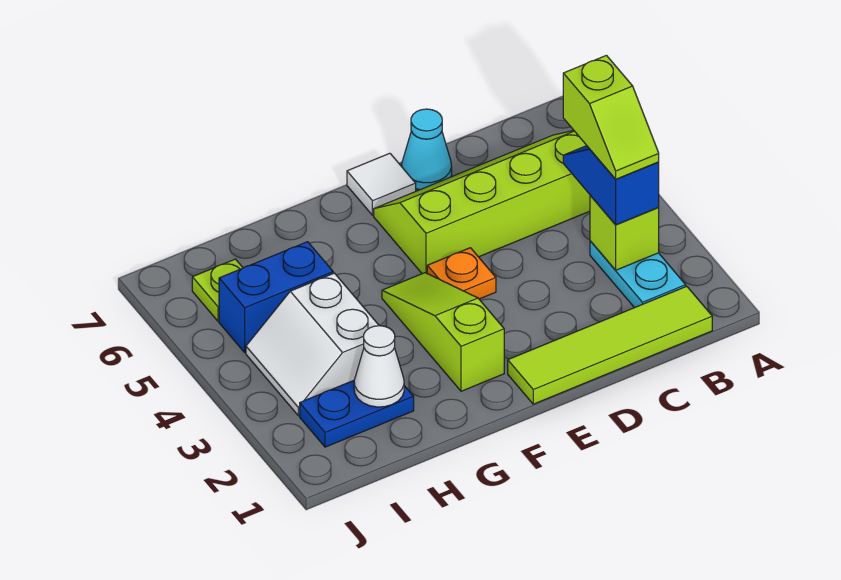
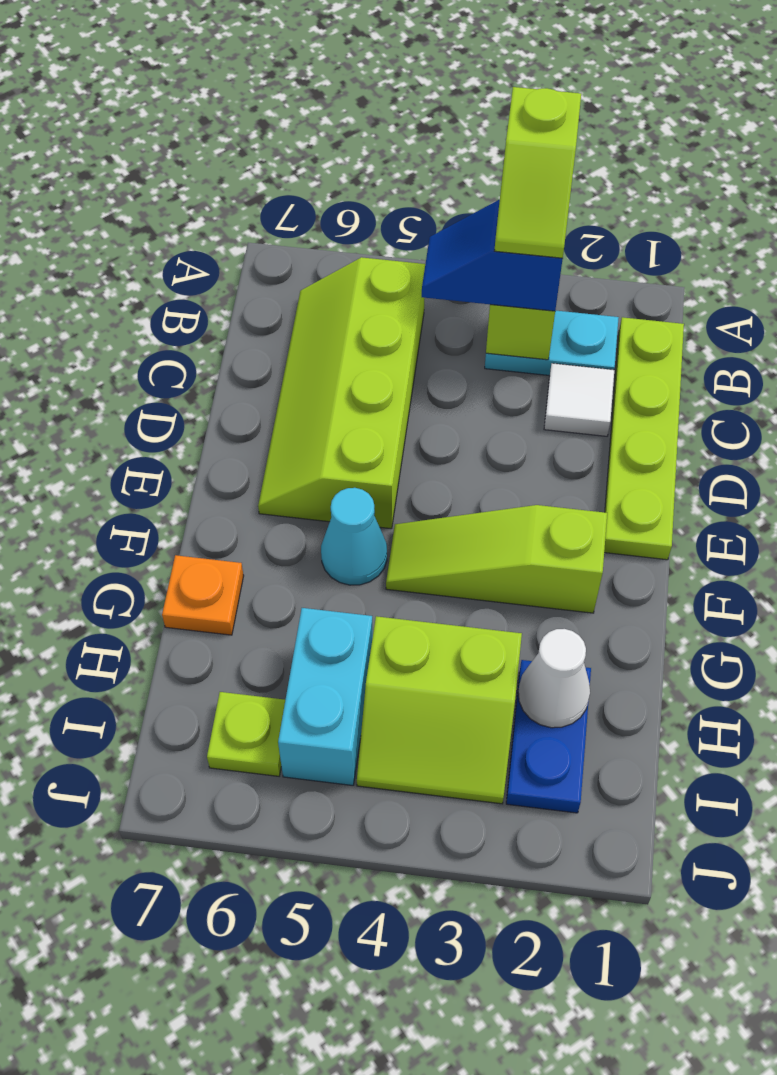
lime 1x4 tile [508,286,712,404] -> lime 1x4 plate [604,317,684,560]
lime 1x2 slope [563,55,659,179] -> lime 1x2 slope turned to [494,87,581,258]
cyan 1x1 cone [402,109,452,190] -> cyan 1x1 cone moved to [321,488,387,585]
orange 1x1 plate [427,248,496,299] -> orange 1x1 plate moved to [162,555,244,635]
white 1x1 tile [347,153,416,215] -> white 1x1 tile moved to [544,363,614,436]
white 2x2 slope [246,273,379,416] -> lime 2x2 slope [357,616,522,804]
blue 1x2 brick [219,242,333,353] -> cyan 1x2 brick [278,608,373,785]

